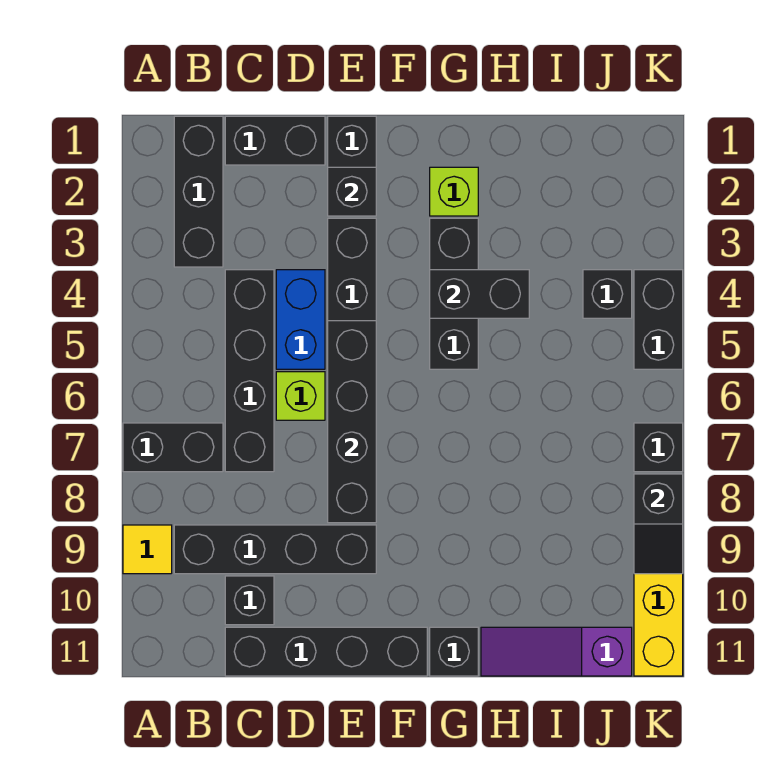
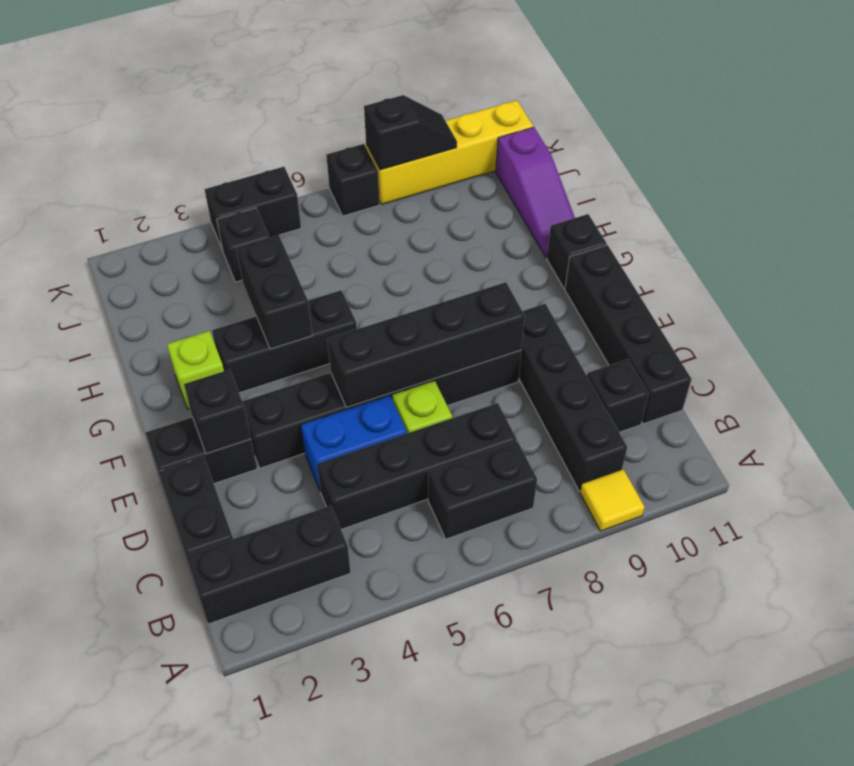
black 1x2 brick [123,423,223,472] -> black 1x2 brick turned to [428,441,537,539]

